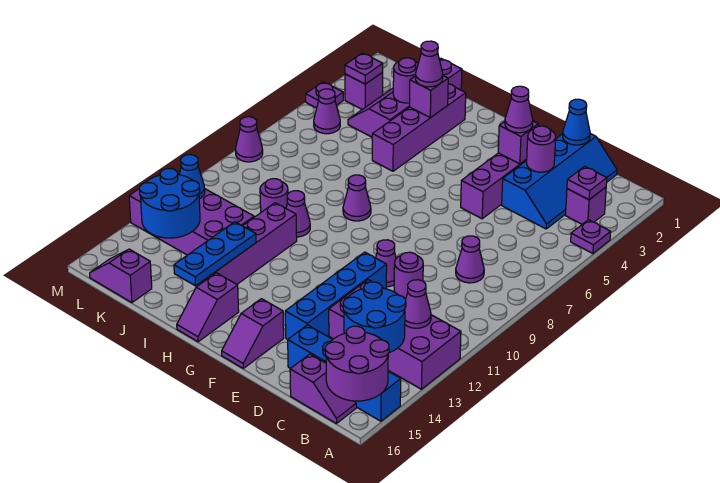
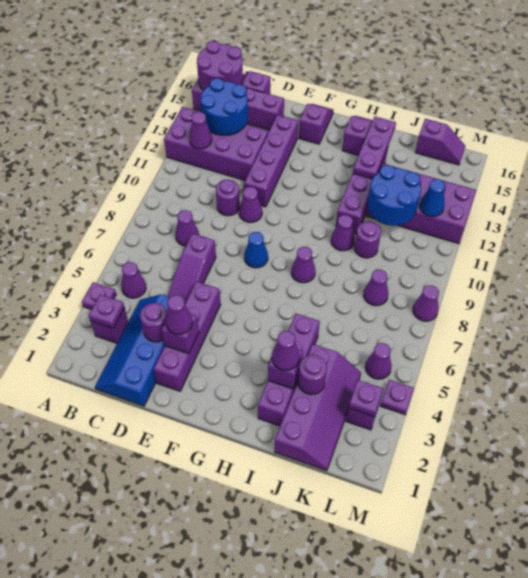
blue 1x4 brick [288,325,401,421] -> purple 1x4 brick [192,80,284,130]
none -> purple 1x1 cone [121,262,146,298]
blue 1x1 cone [563,99,590,145] -> blue 1x1 cone moved to [244,232,268,268]
none -> purple 1x3 slope [168,233,216,303]
blue 1x4 brick [285,252,387,339] -> purple 1x4 brick [244,115,298,207]
blue 1x3 plate [174,222,256,286] -> purple 1x3 plate [353,117,396,179]
none -> purple 1x1 cone [364,270,388,306]
blue 2x2 round brick [139,168,200,238] -> blue 2x2 round brick moved to [368,165,421,226]

